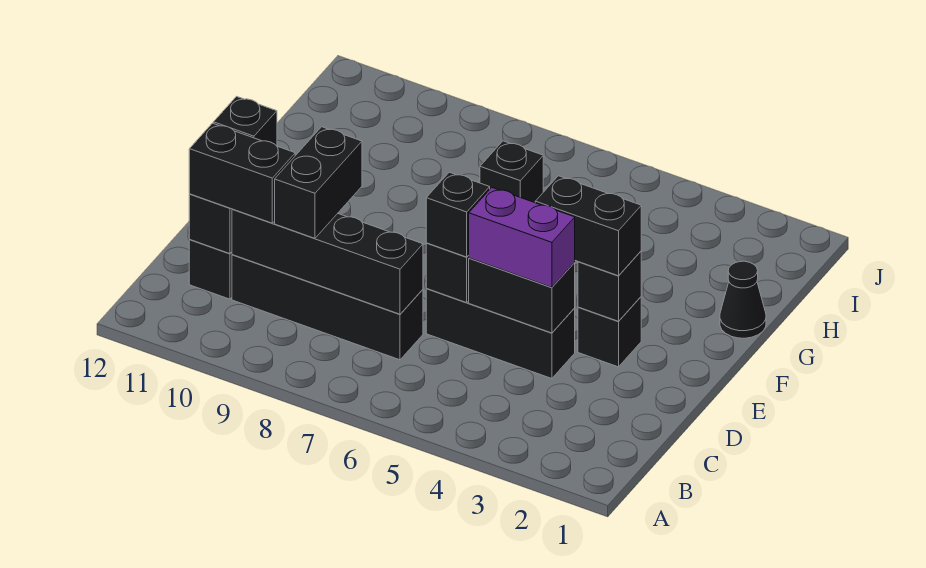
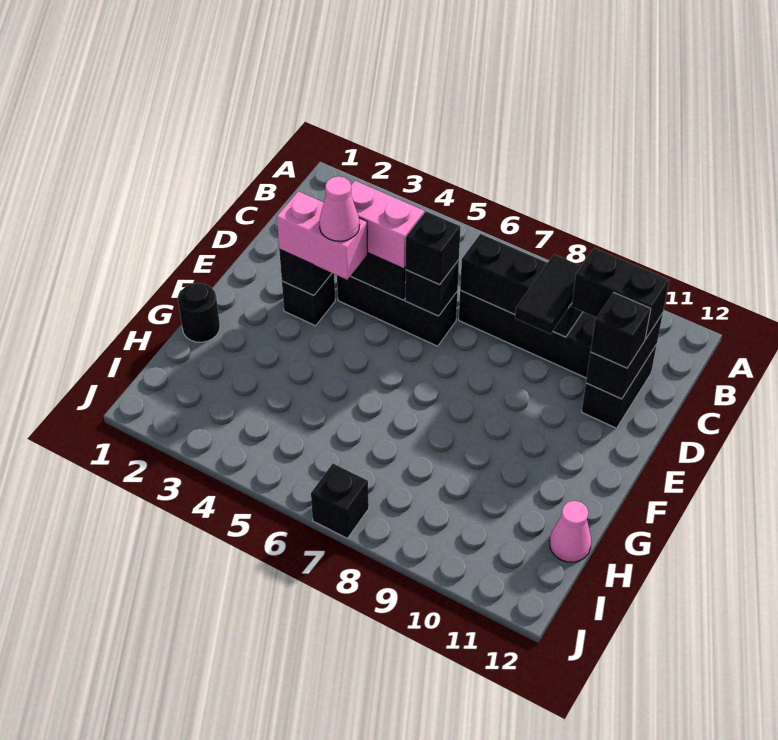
black 1x4 brick [232,209,423,314] -> black 1x3 brick [460,234,583,337]
black 1x2 brick [275,127,362,238] -> black 1x2 tile [515,254,581,334]
purple 1x2 brick [468,188,575,287] -> pink 1x2 brick [351,181,424,269]
black 1x2 brick [535,176,641,276] -> pink 1x2 brick [277,191,368,280]
none -> pink 1x1 cone [319,176,359,241]
black 1x1 cone [720,261,766,338] -> black 1x1 round brick [178,283,220,342]
black 1x1 brick [480,141,543,203] -> black 1x1 brick moved to [311,464,369,538]
none -> pink 1x1 cone [550,501,591,562]

